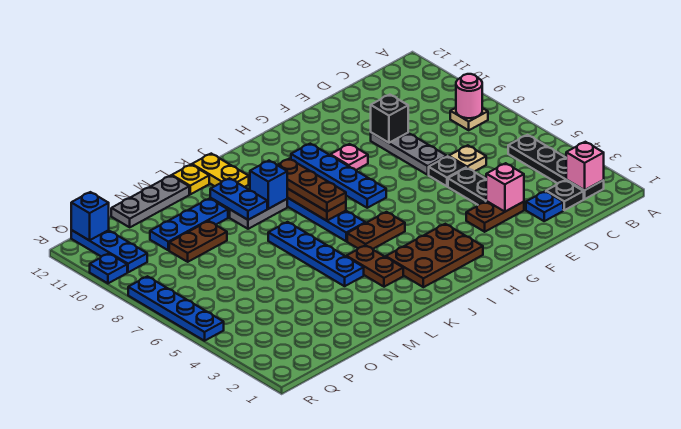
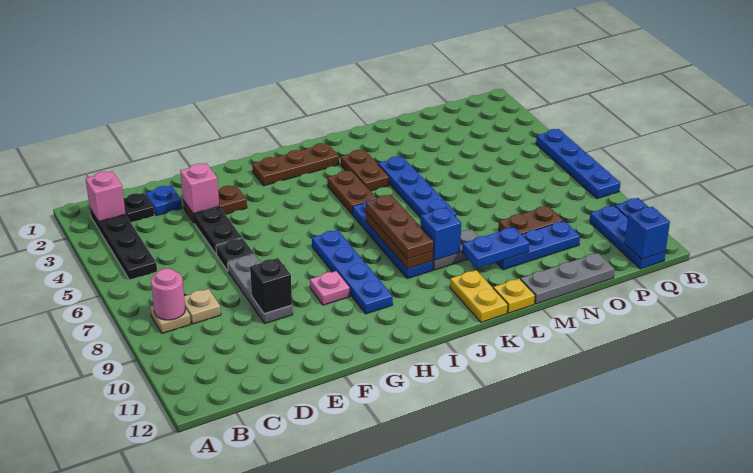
tan 1x1 plate [449,145,486,171] -> tan 1x1 plate moved to [184,289,221,324]
brown 2x3 plate [386,224,483,287] -> brown 1x3 plate [252,143,339,186]
brown 1x2 plate [347,212,405,249] -> brown 1x2 plate turned to [327,170,377,215]
blue 1x2 plate [210,178,267,220] -> blue 1x2 plate turned to [462,227,529,268]

